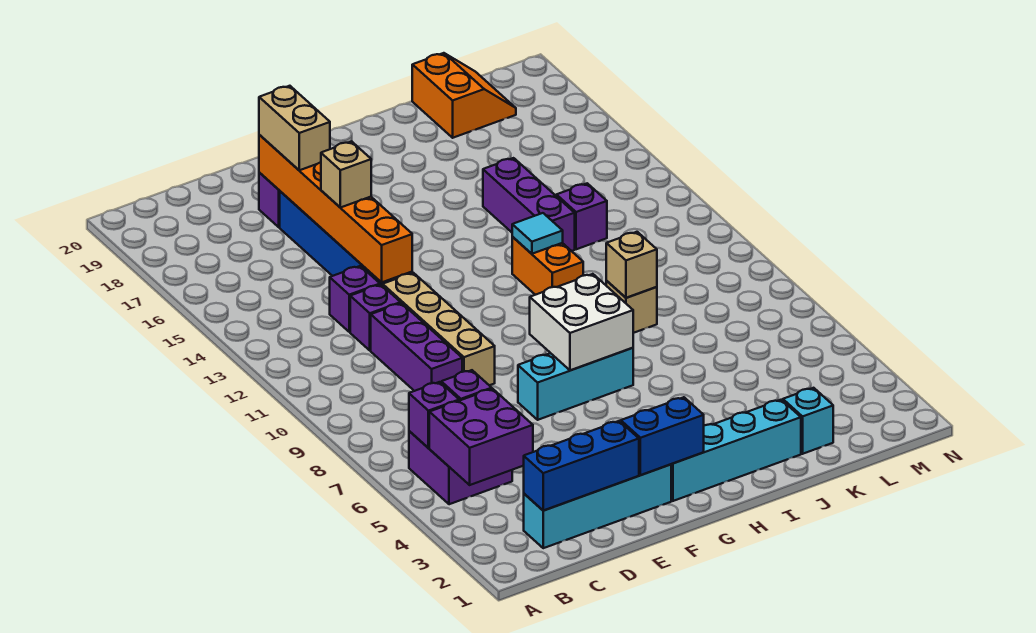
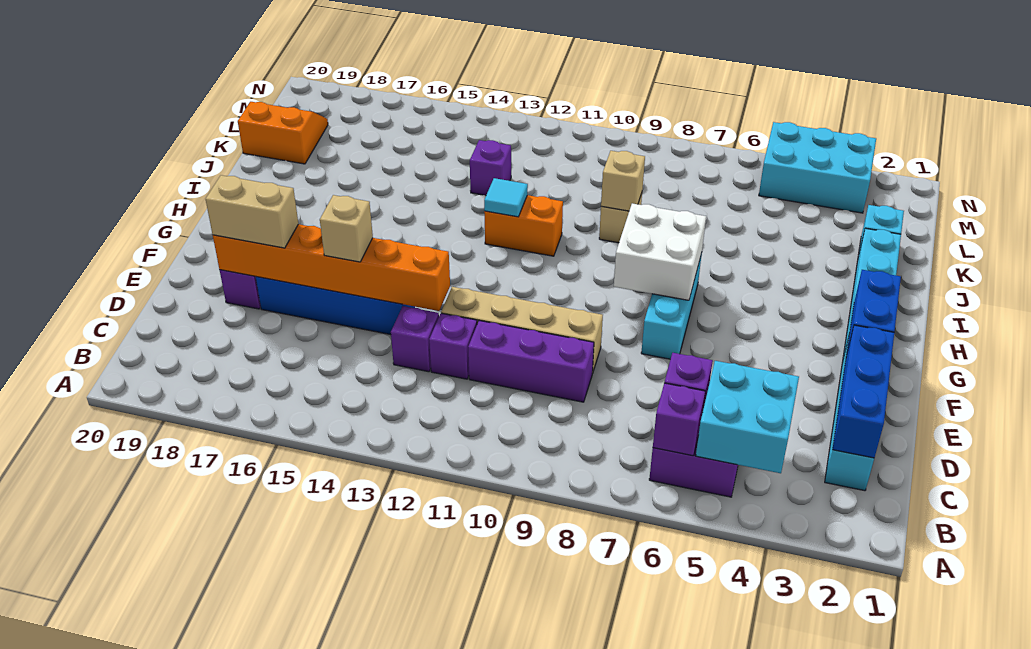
purple 2x2 brick [429,389,533,485] -> cyan 2x2 brick [696,361,799,473]
purple 1x3 brick [483,158,575,251] -> none
none -> cyan 2x3 brick [759,122,876,213]

